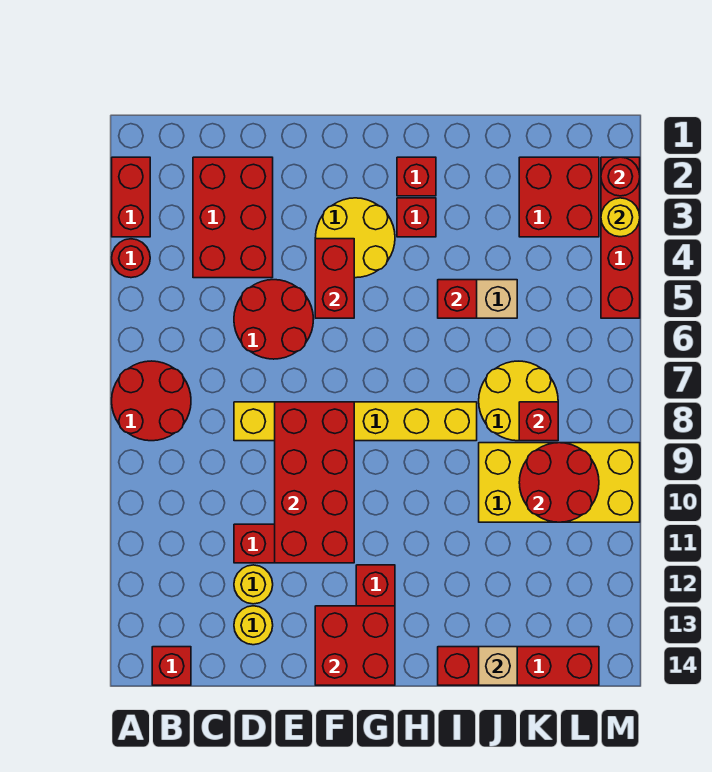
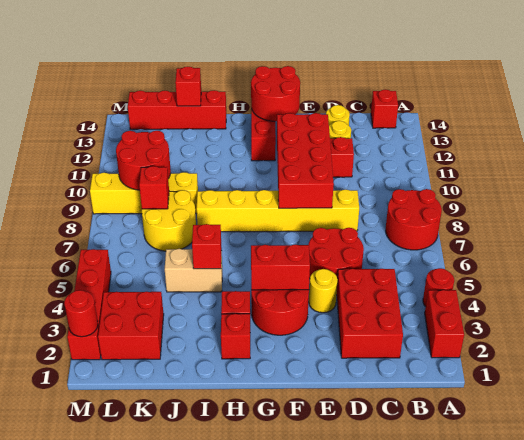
yellow 2x2 round brick [315,198,395,278] -> red 2x2 round brick [251,290,309,335]
red 1x2 brick [315,239,354,318] -> red 1x2 brick turned to [251,245,310,290]
red 2x2 brick [315,606,395,685] -> red 2x2 round brick [251,66,300,121]
yellow 2x4 brick [479,443,640,522] -> yellow 1x4 brick [90,172,198,214]
tan 1x1 brick [479,647,517,685] -> red 1x1 brick [175,67,201,106]
yellow 1x1 round brick [601,198,640,237] -> yellow 1x1 round brick moved to [309,269,338,313]

